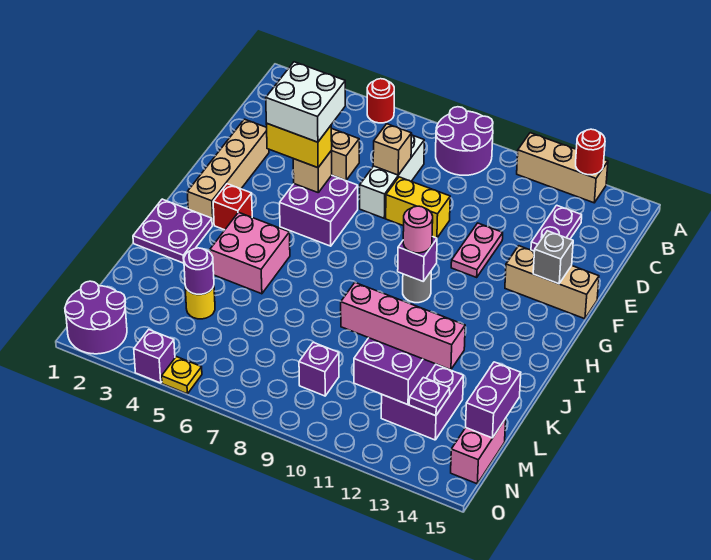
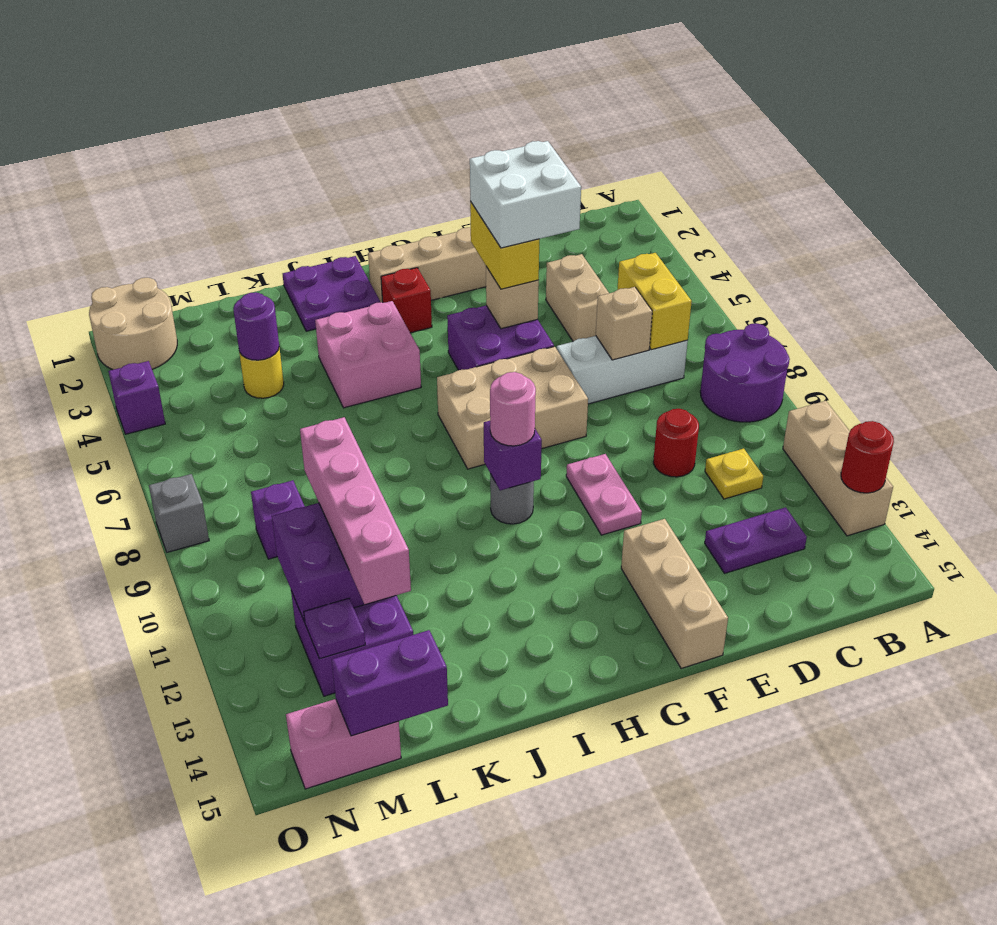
red 1x1 round brick [367,79,394,123] -> red 1x1 round brick moved to [653,409,699,477]
yellow 1x2 brick [386,177,450,238] -> yellow 1x2 brick moved to [617,253,692,350]
pink 1x2 plate [451,223,503,277] -> pink 1x2 plate turned to [566,454,642,535]
none -> tan 2x3 brick [437,347,588,469]
grey 1x1 brick [533,231,573,284] -> grey 1x1 brick moved to [149,474,209,552]
purple 2x2 round brick [65,281,127,354] -> tan 2x2 round brick [89,278,177,370]
yellow 1x1 plate [162,357,202,394] -> yellow 1x1 plate moved to [705,449,763,499]

